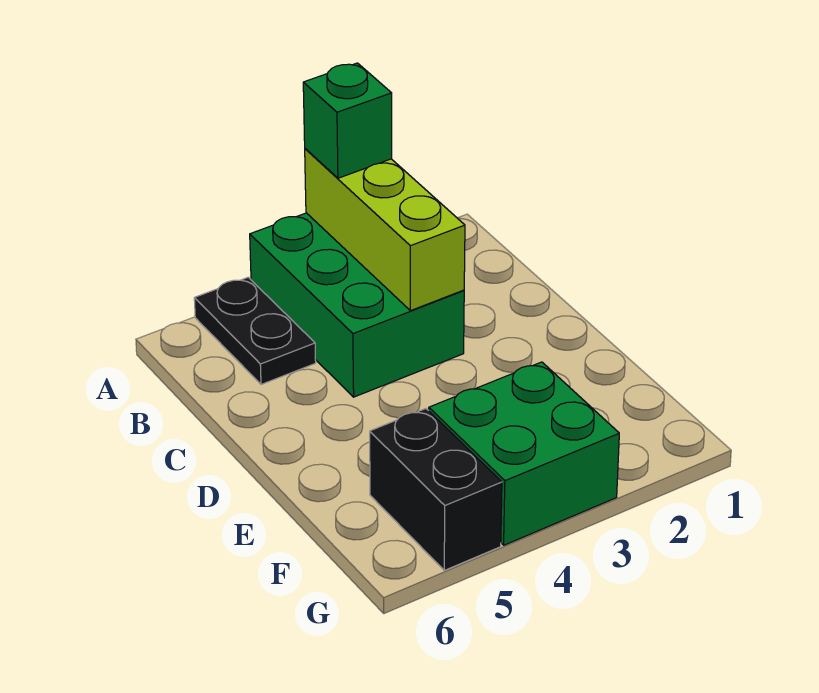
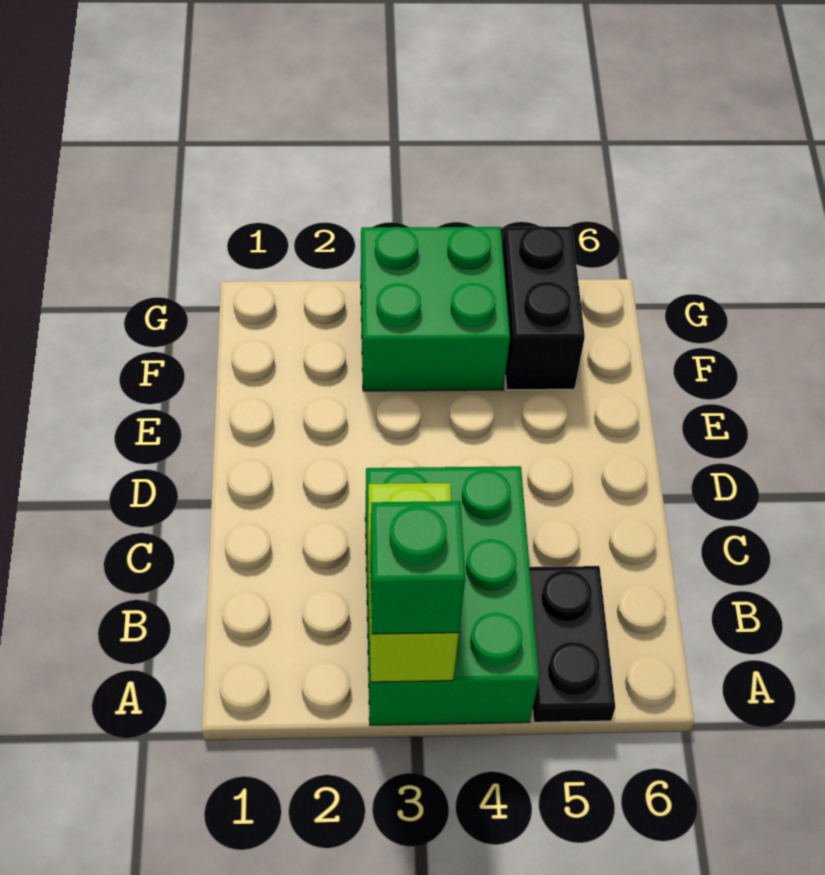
lime 1x3 brick [305,149,465,311] -> lime 1x2 brick [368,483,459,682]

